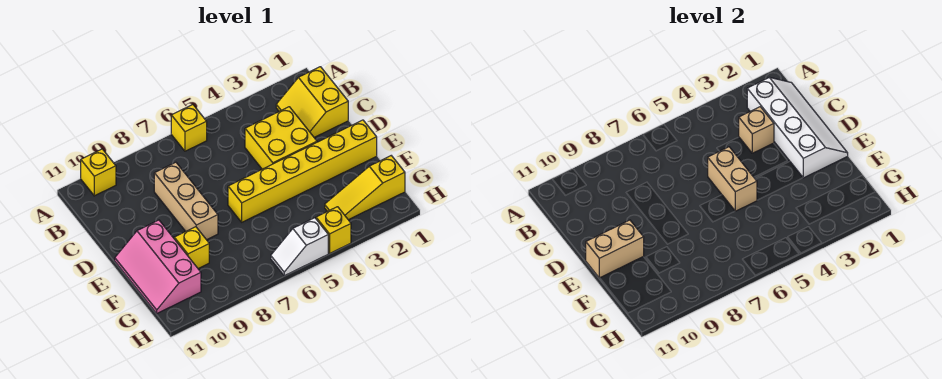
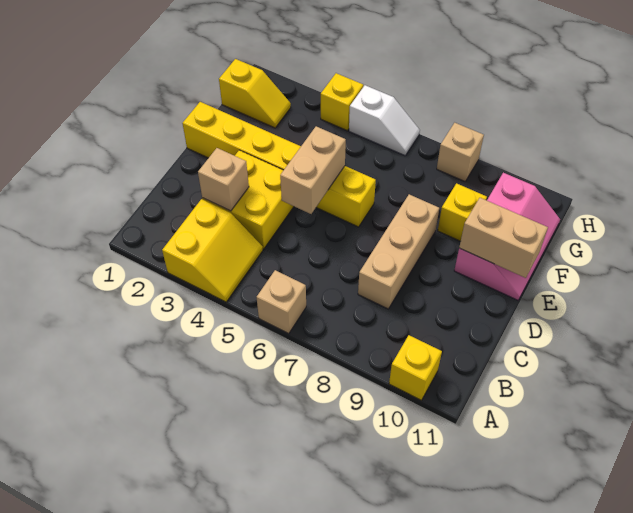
yellow 1x1 brick [171,105,207,151] -> tan 1x1 brick [257,270,306,334]
yellow 2x2 slope [276,67,348,137] -> yellow 2x2 slope moved to [162,199,263,302]
white 2x4 slope [747,77,848,178] -> none
yellow 1x3 slope [325,156,405,220] -> yellow 1x2 slope [219,59,291,128]
none -> tan 1x1 brick [437,123,484,181]

